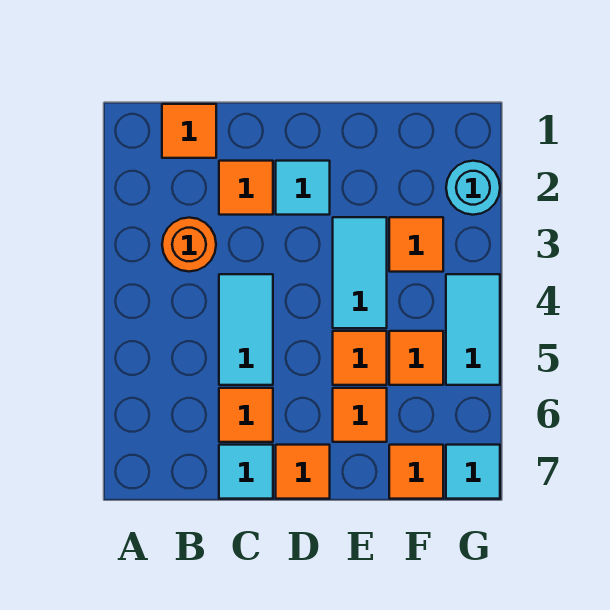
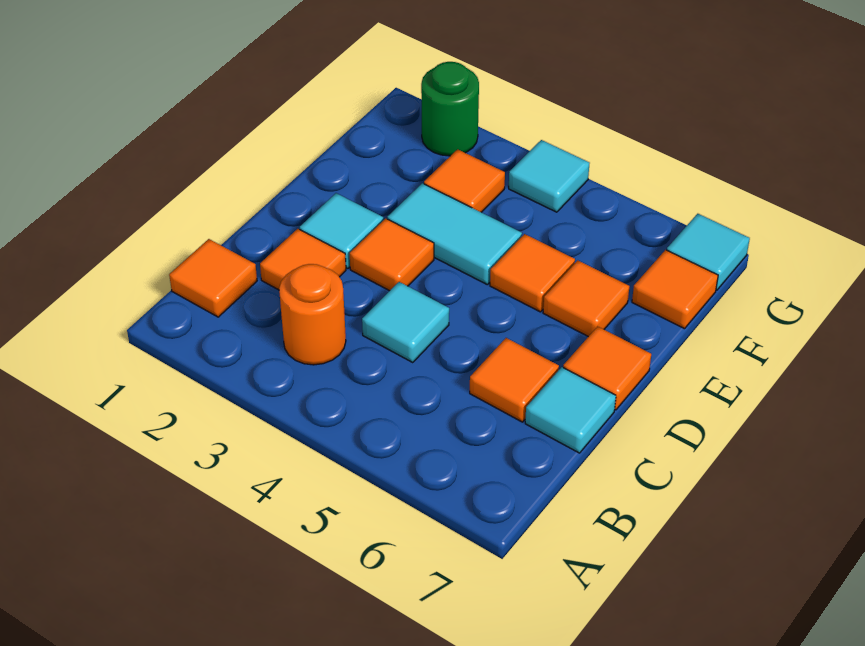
cyan 1x2 tile [219,274,273,385] -> cyan 1x1 tile [362,282,449,362]
orange 1x1 tile [389,331,443,385] -> orange 1x1 tile moved to [350,218,434,291]
cyan 1x1 round brick [446,161,500,215] -> green 1x1 round brick [421,62,479,156]
cyan 1x2 tile [446,274,500,385] -> cyan 1x1 tile [509,140,590,212]

